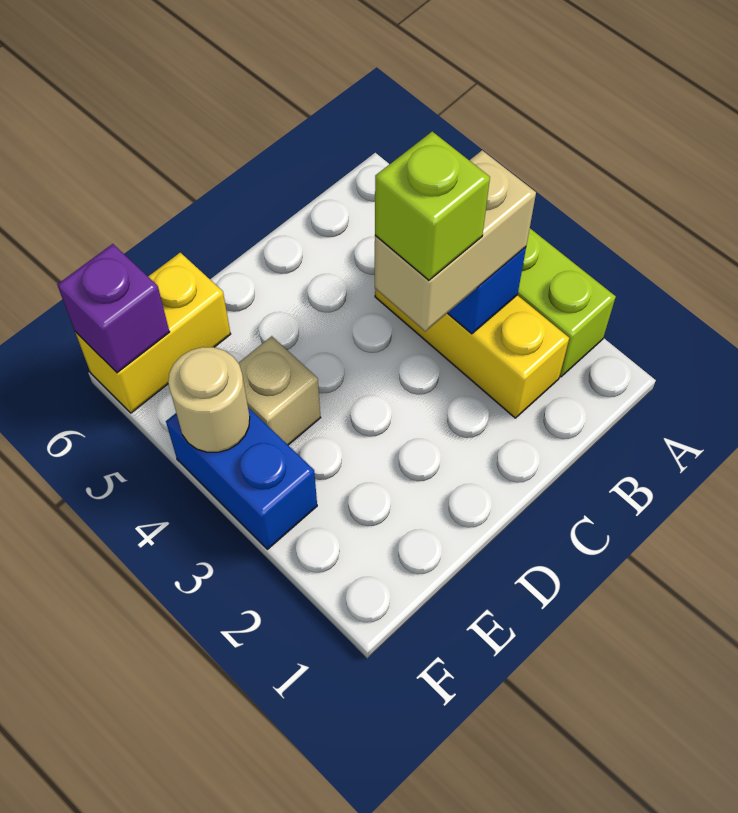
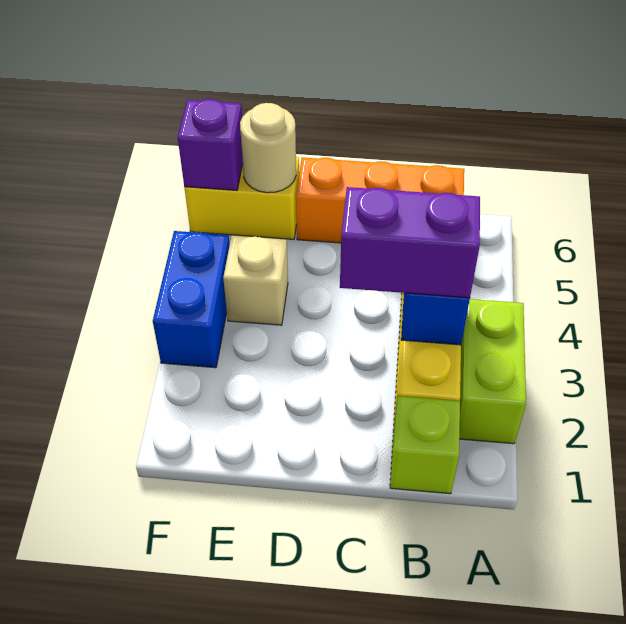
tan 1x2 brick [375,150,536,331] -> purple 1x2 brick [340,187,480,298]
none -> orange 1x3 brick [296,157,464,243]
lime 1x1 brick [375,132,490,280] -> lime 1x1 brick moved to [390,396,460,494]
tan 1x1 round brick [168,347,250,452] -> tan 1x1 round brick moved to [240,103,296,193]

